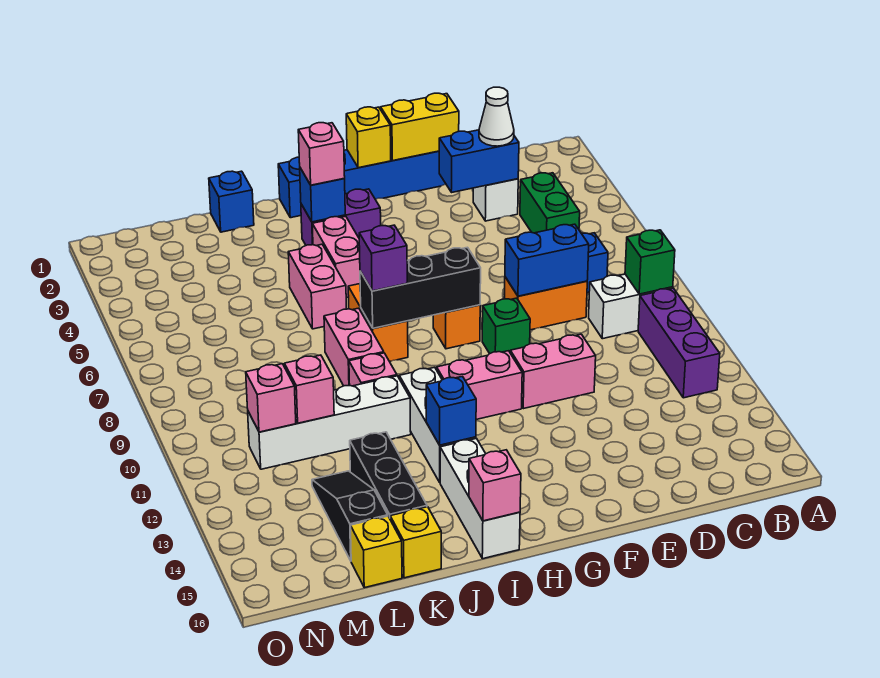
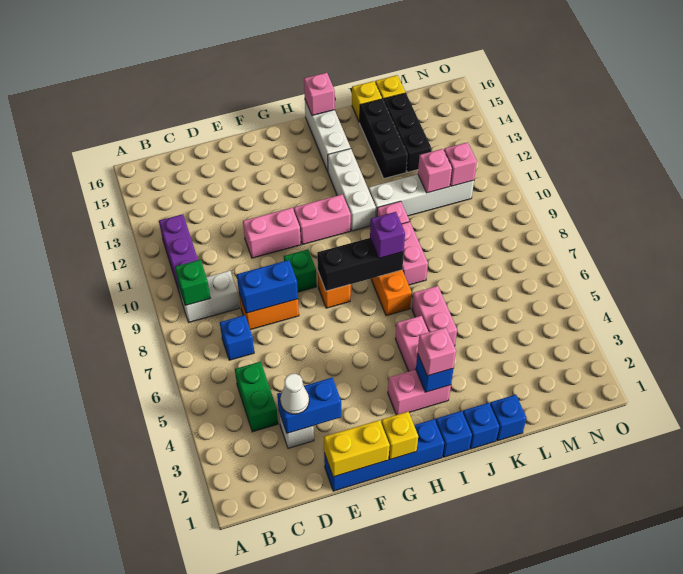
purple 1x2 brick [301,189,381,245] -> pink 1x2 brick [388,370,451,415]
blue 1x1 brick [426,376,476,445] -> blue 1x1 brick moved to [463,403,499,449]
black 1x3 slope [312,471,388,561] -> black 1x3 brick [384,93,432,172]

